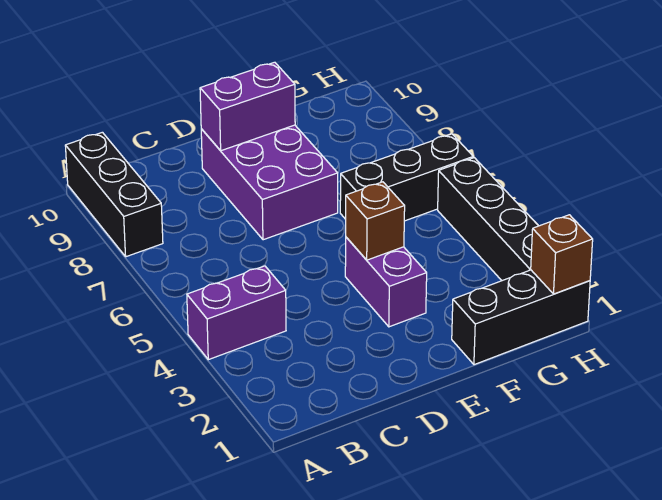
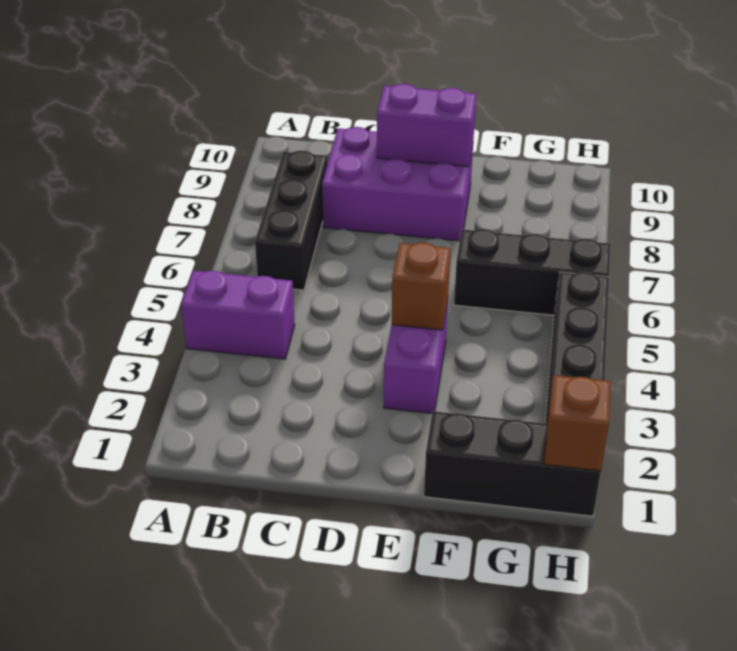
black 1x3 brick [65,132,163,257] -> black 1x3 brick moved to [255,151,328,290]
purple 2x3 brick [201,125,338,240] -> purple 2x3 brick turned to [322,127,473,241]

